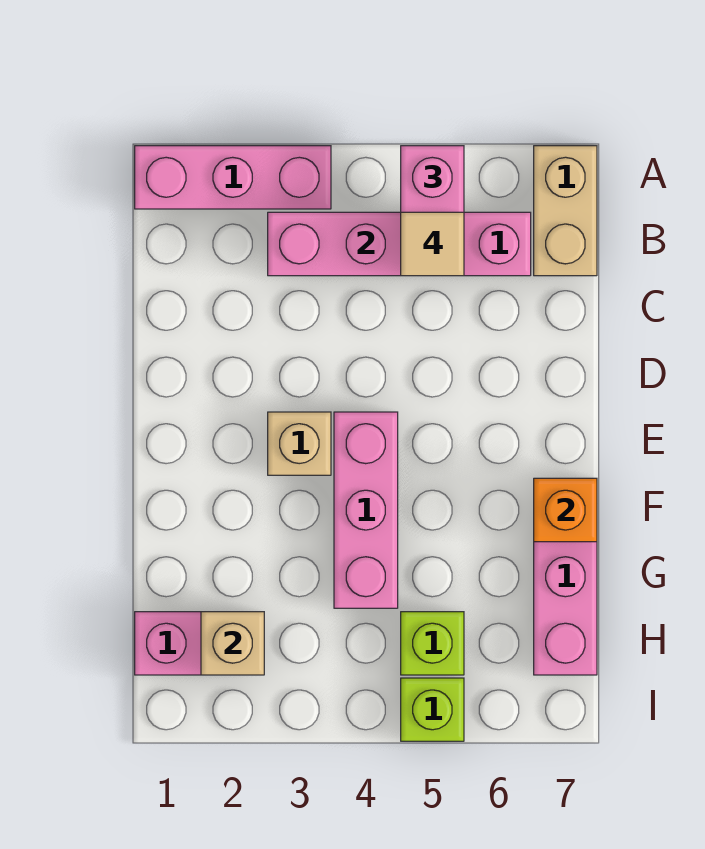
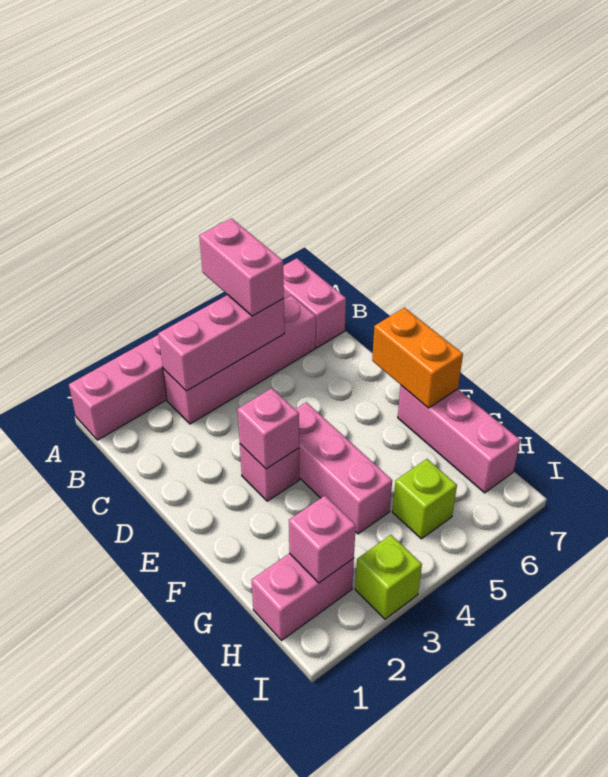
tan 1x2 brick [534,146,597,276] -> pink 1x2 brick [283,258,346,348]
tan 1x1 tile [401,212,464,276] -> none
tan 1x1 brick [268,412,331,475] -> pink 1x1 brick [240,444,299,501]
none -> pink 1x1 brick [238,388,299,469]
orange 1x1 brick [534,478,597,542] -> orange 1x2 brick [372,308,463,408]
tan 1x1 brick [201,612,264,675] -> pink 1x1 brick [289,496,356,583]
lime 1x1 brick [401,678,464,741] -> lime 1x1 brick moved to [355,535,422,619]

